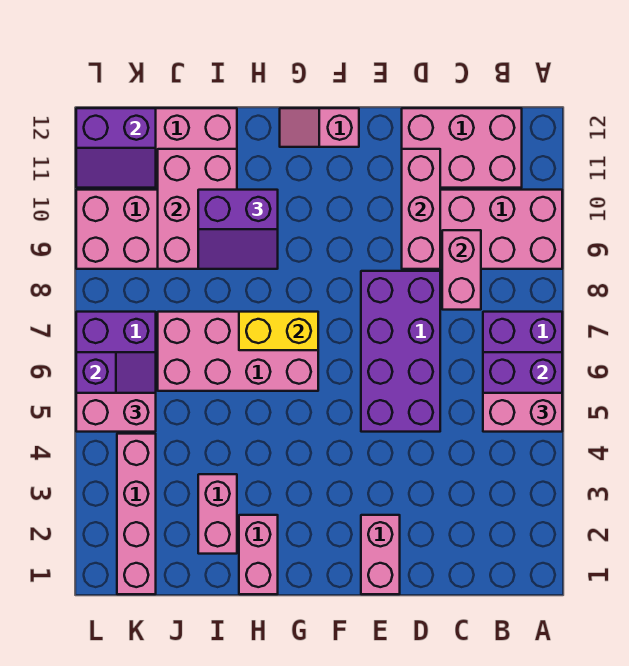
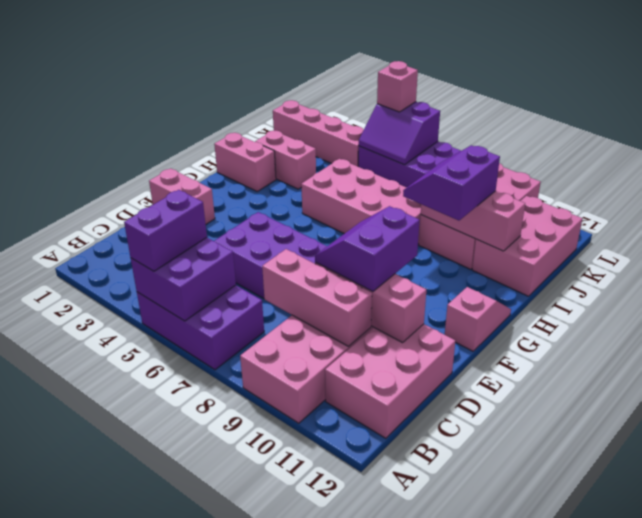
pink 1x2 brick [483,393,562,432] -> purple 1x2 brick [124,190,207,271]
pink 1x2 brick [442,230,481,310] -> pink 1x3 brick [262,249,372,346]
pink 2x4 brick [158,312,318,391] -> pink 2x4 brick turned to [301,159,421,244]
yellow 1x2 brick [239,312,318,350] -> none
pink 2x3 brick [158,149,237,269] -> pink 1x3 brick [421,191,525,251]
pink 1x2 brick [76,393,156,432] -> pink 1x1 brick [377,61,418,112]
purple 2x2 slope [76,108,156,188] -> purple 2x2 slope moved to [315,206,420,292]

